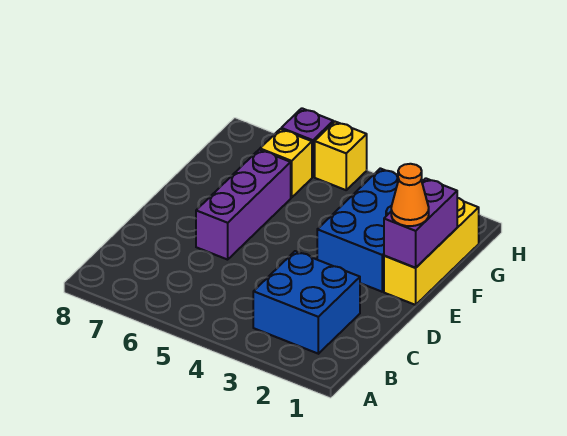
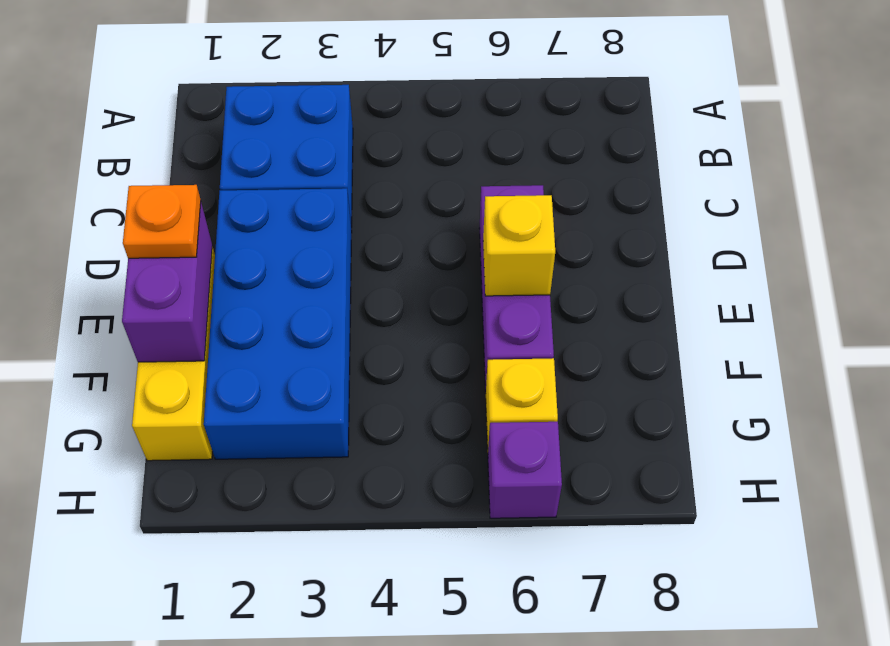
orange 1x1 cone [391,164,429,226] -> orange 1x1 plate [123,185,201,258]
blue 2x3 brick [317,168,399,292] -> blue 2x4 brick [204,188,352,459]
yellow 1x1 brick [315,122,367,190] -> yellow 1x1 brick moved to [483,195,555,296]

